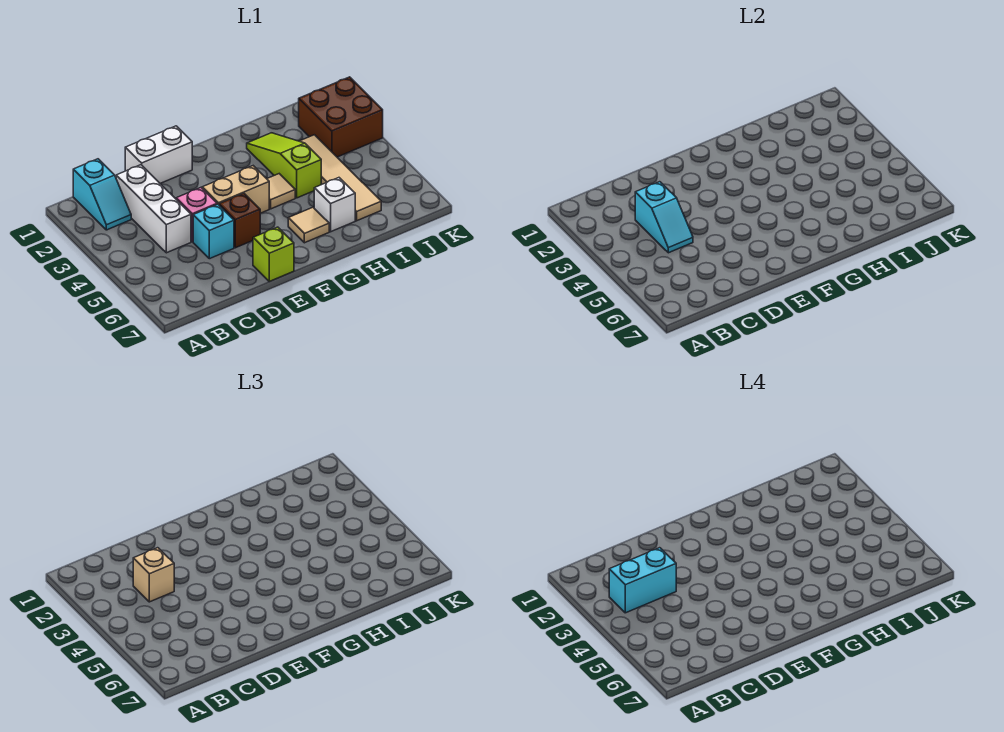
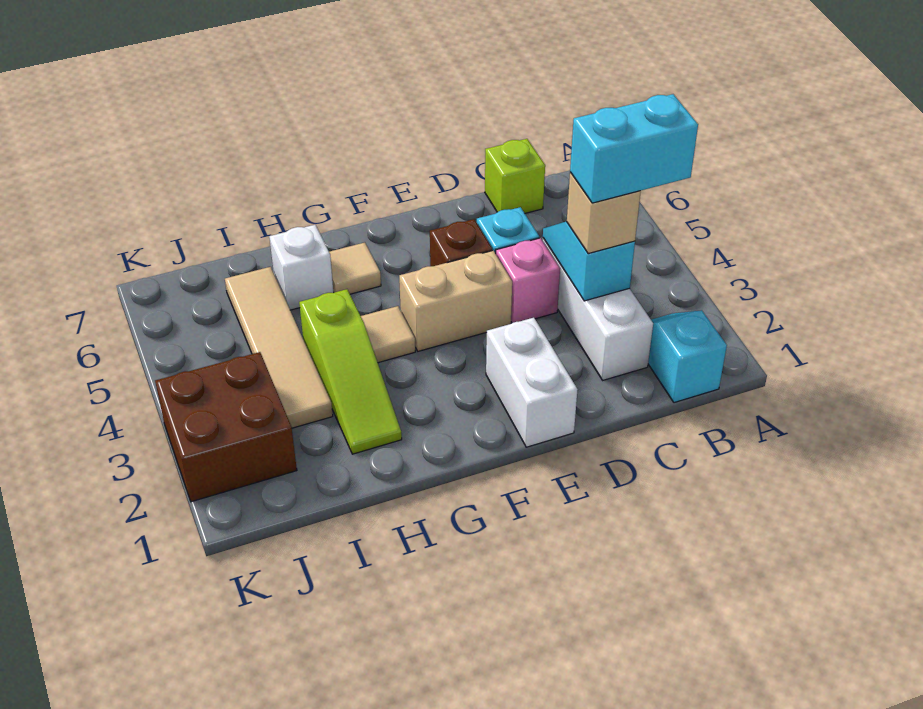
white 1x2 brick [125,126,192,183] -> white 1x2 brick turned to [486,318,578,447]
lime 1x1 brick [253,227,294,281] -> lime 1x1 brick moved to [485,139,545,213]

